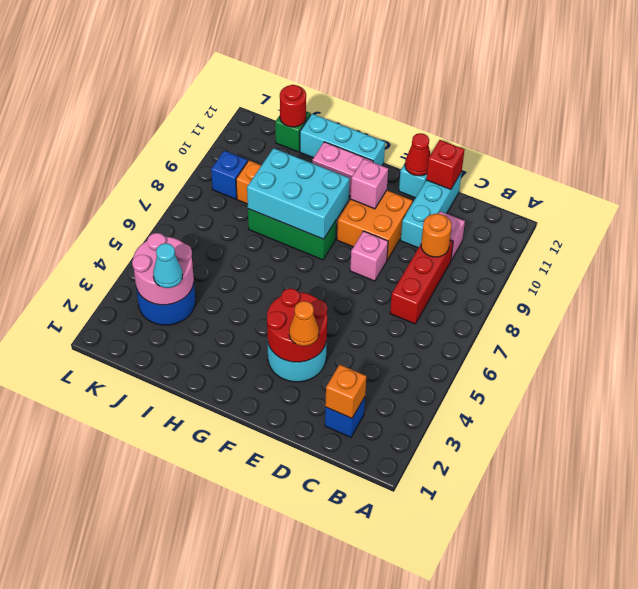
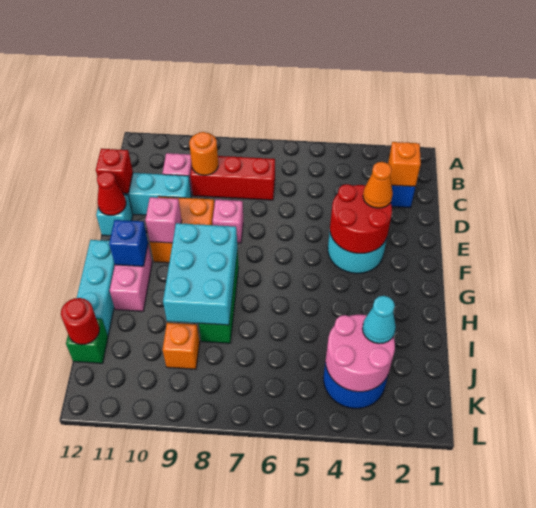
blue 1x1 brick [211,151,248,199] -> blue 1x1 brick moved to [109,220,148,266]

